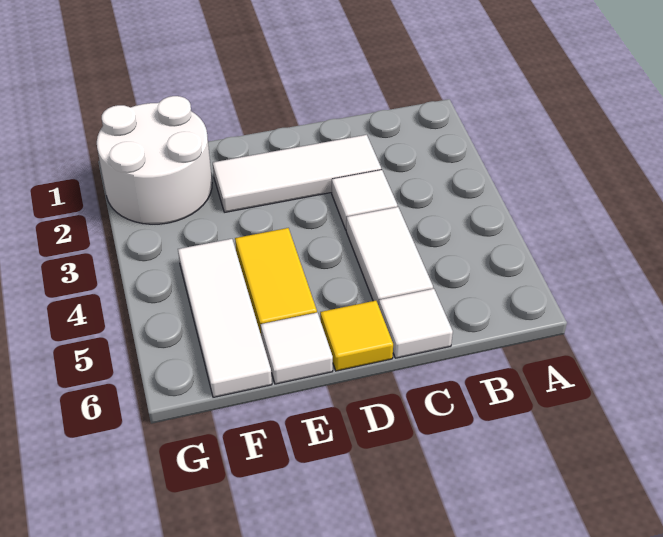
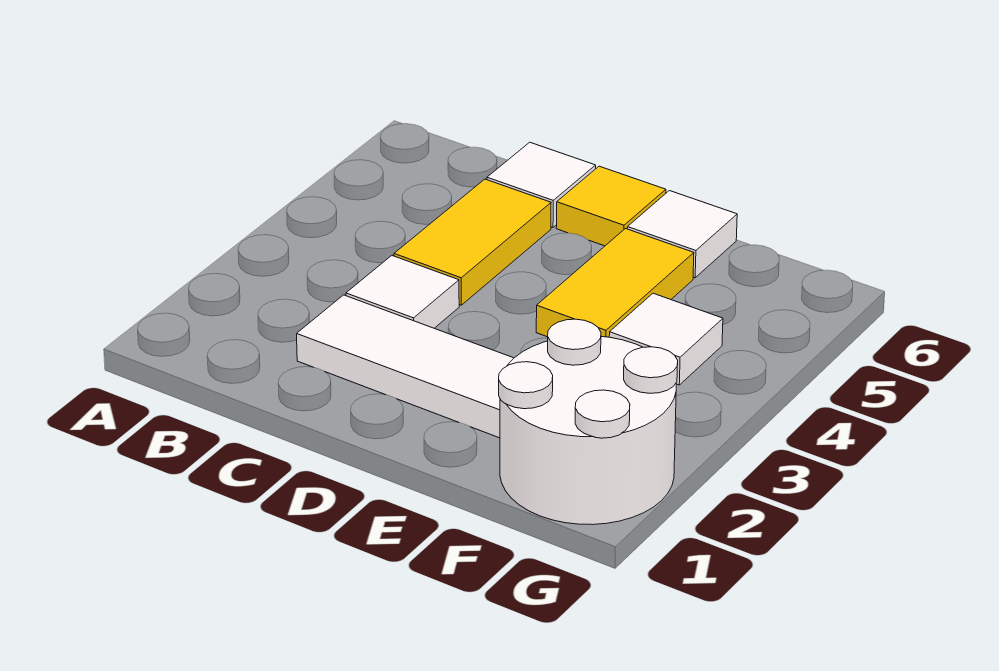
white 1x2 tile [346,207,433,306] -> yellow 1x2 tile [394,179,551,305]
white 1x3 tile [178,239,272,397] -> white 1x1 tile [609,293,723,385]

